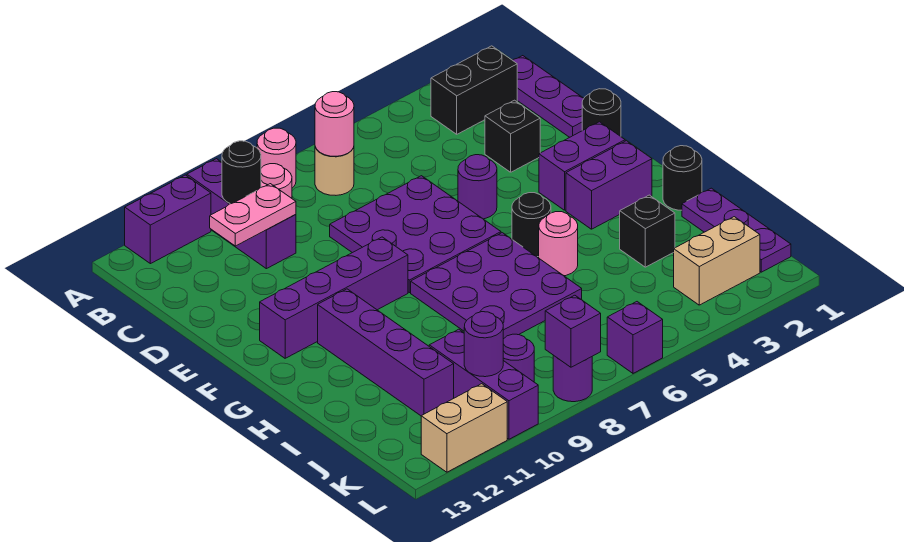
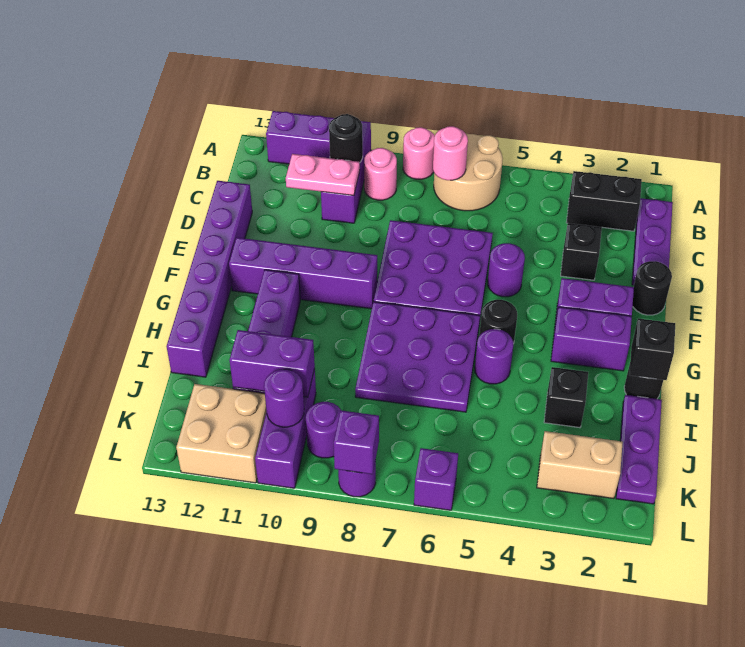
tan 1x1 round brick [315,147,354,195] -> tan 2x2 round brick [434,134,503,211]
none -> purple 1x6 brick [167,181,252,377]
none -> black 1x1 brick [629,318,675,380]
pink 1x1 round brick [539,212,578,276] -> purple 1x1 round brick [475,329,513,384]
none -> purple 1x2 brick [229,330,315,397]
tan 1x2 brick [421,384,507,472] -> tan 2x2 brick [176,384,267,483]

